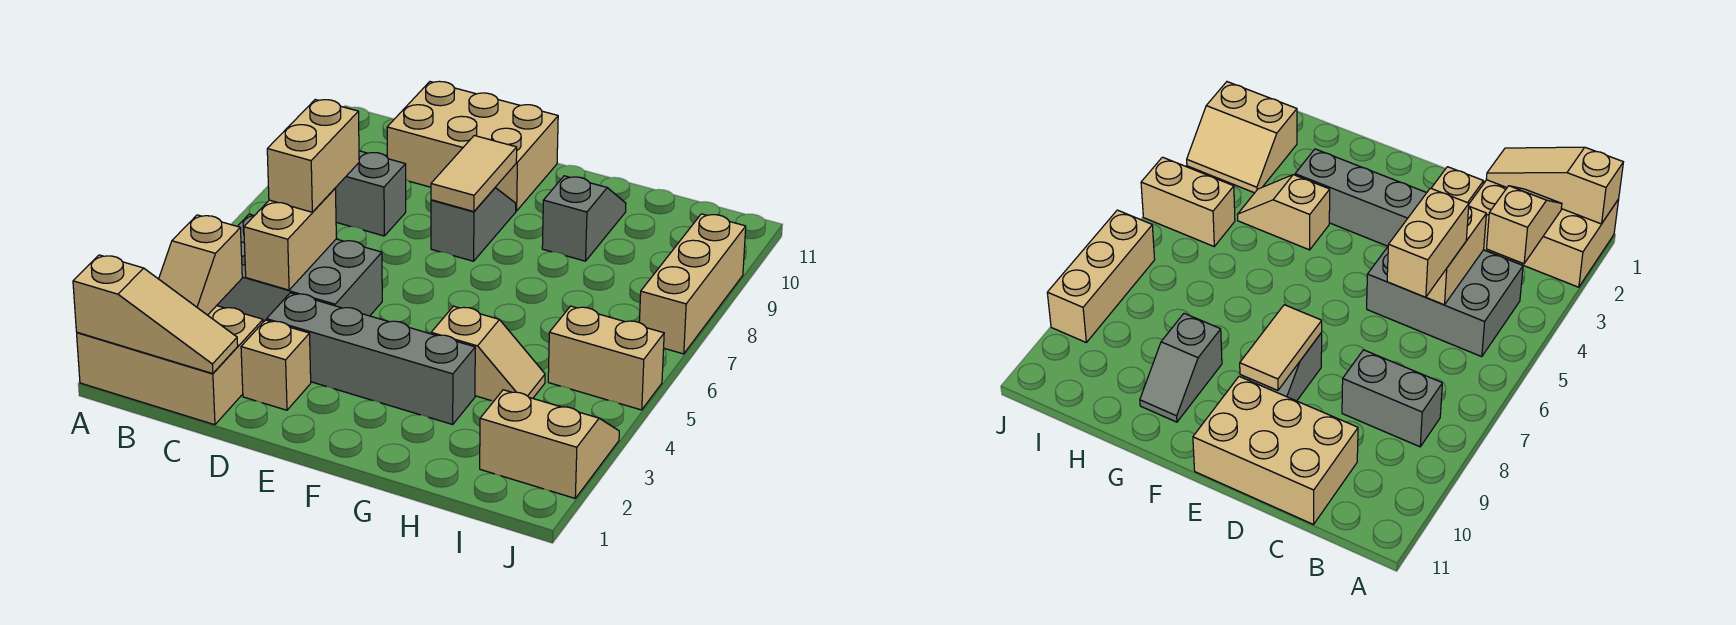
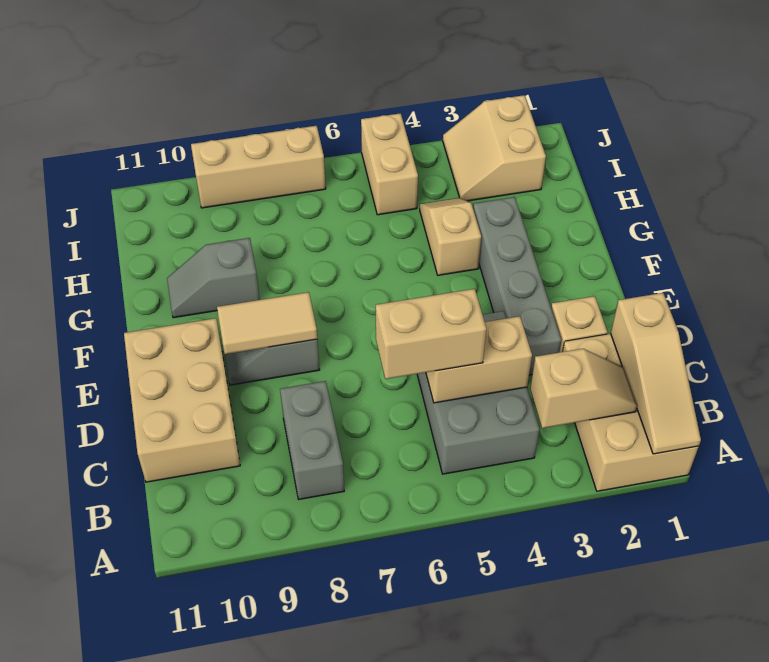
tan 1x3 slope [73,255,238,374] -> tan 1x3 slope turned to [611,293,701,454]

